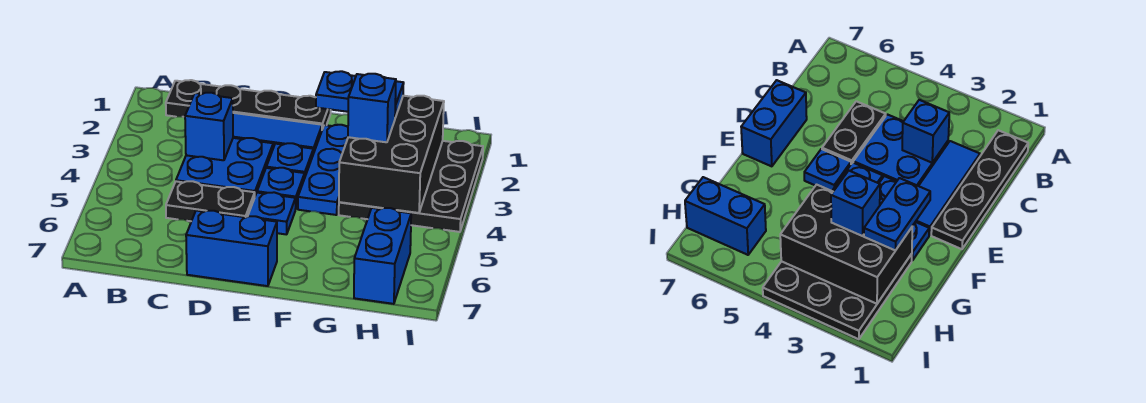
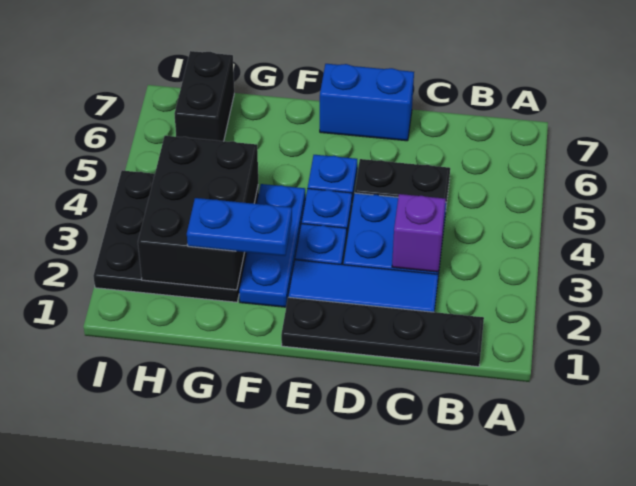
blue 1x1 brick [185,93,233,160] -> purple 1x1 brick [392,194,446,272]
blue 1x1 brick [348,74,396,142] -> none
blue 1x2 brick [354,208,411,304] -> black 1x2 brick [175,51,234,141]

